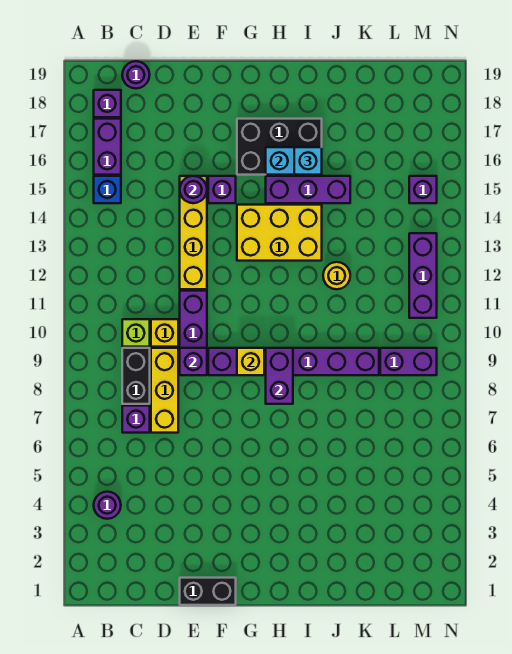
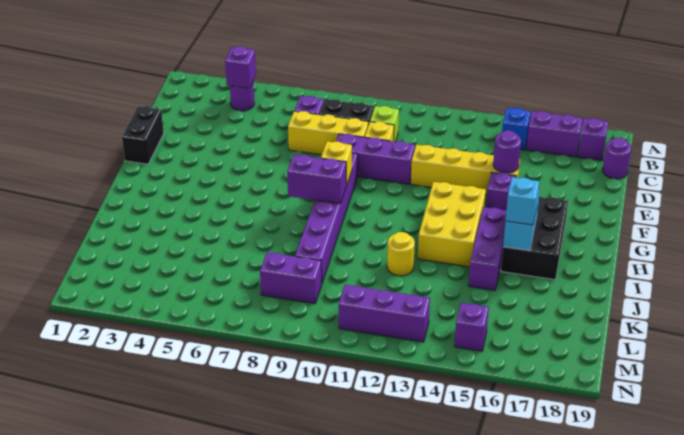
purple 1x1 brick [180,348,207,375] -> purple 1x1 brick moved to [225,46,256,88]
purple 1x2 brick [380,348,437,375] -> purple 1x2 brick turned to [260,252,322,304]

